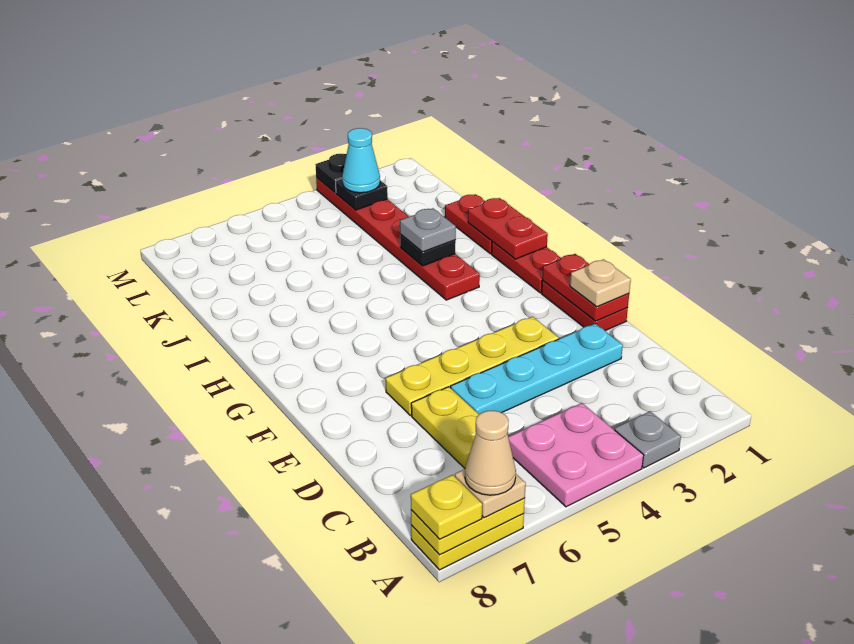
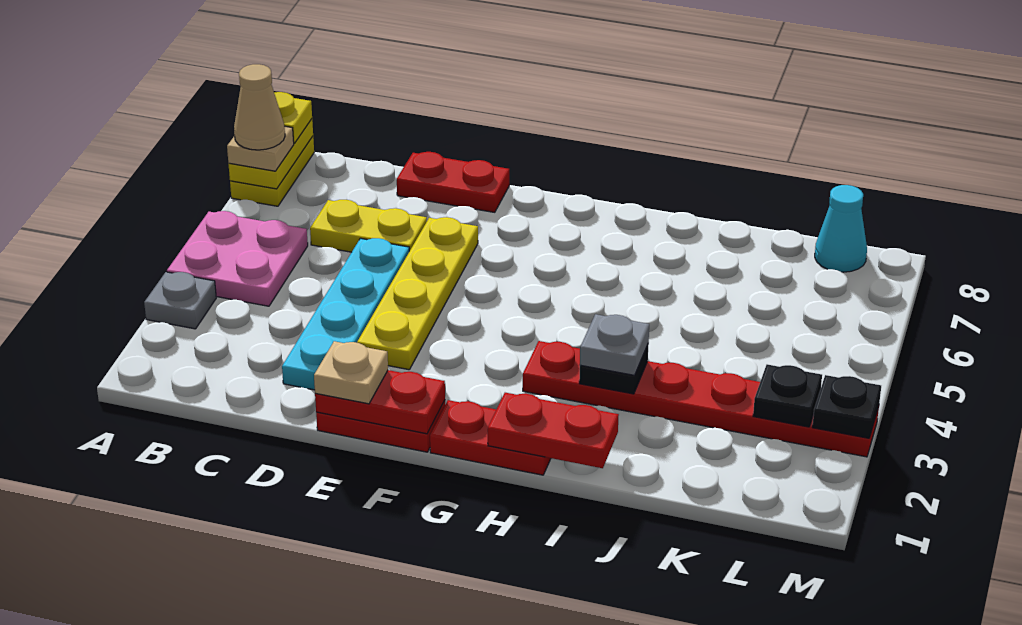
red 1x2 plate [445,194,492,254] -> red 1x2 plate moved to [397,152,509,212]
cyan 1x1 cone [342,128,380,193] -> cyan 1x1 cone moved to [815,185,867,272]

